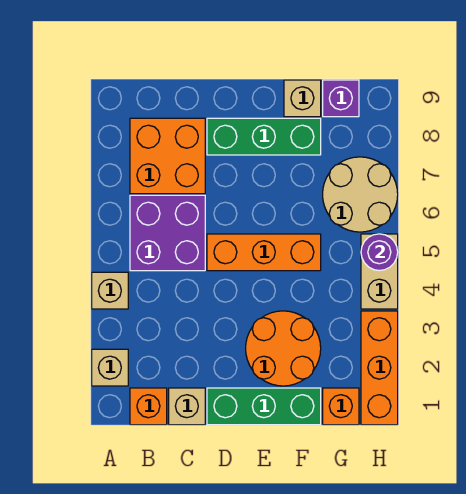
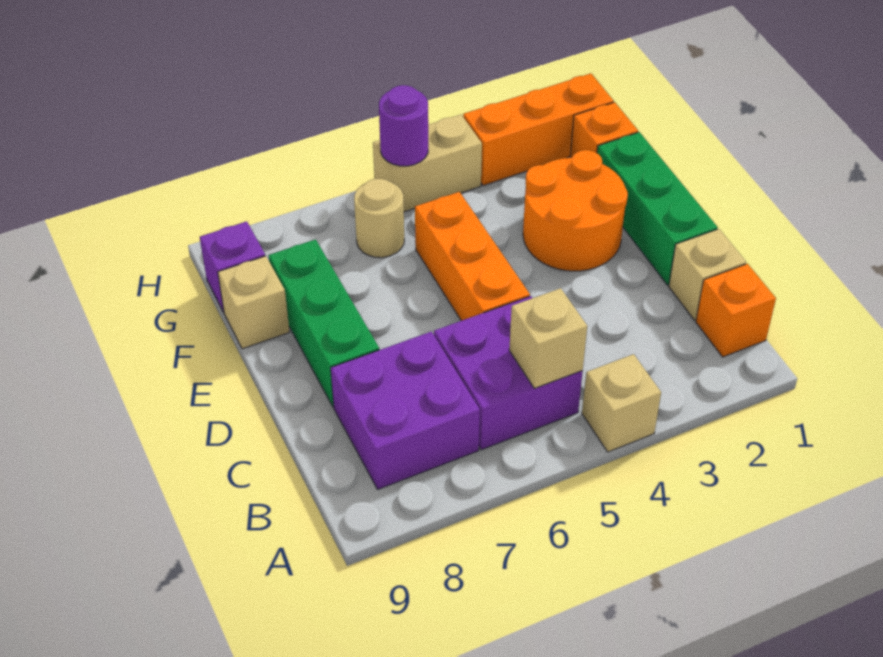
tan 1x1 brick [92,349,128,386] -> tan 1x1 brick moved to [509,288,587,388]
orange 2x2 brick [130,118,205,194] -> purple 2x2 brick [331,331,480,489]
tan 2x2 round brick [323,157,398,232] -> tan 1x1 round brick [354,179,404,258]

